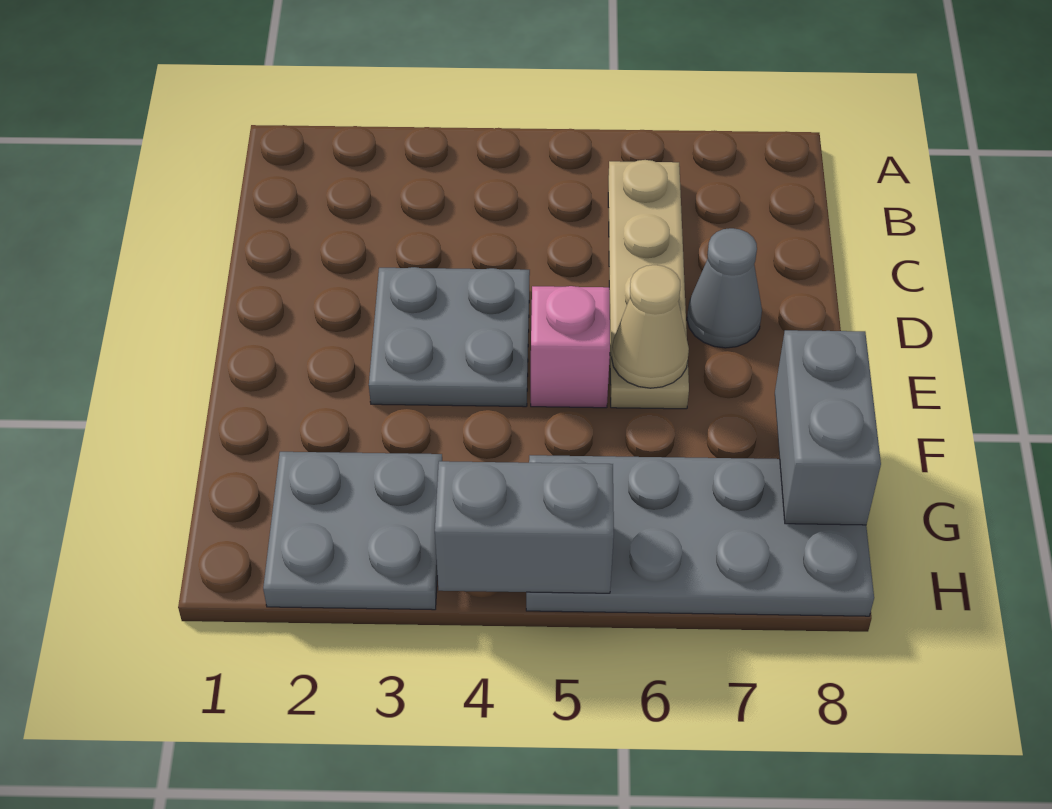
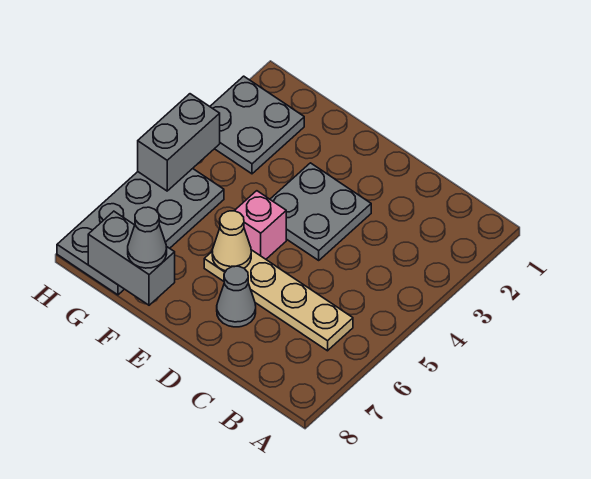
none -> grey 1x1 cone [128,207,167,268]

